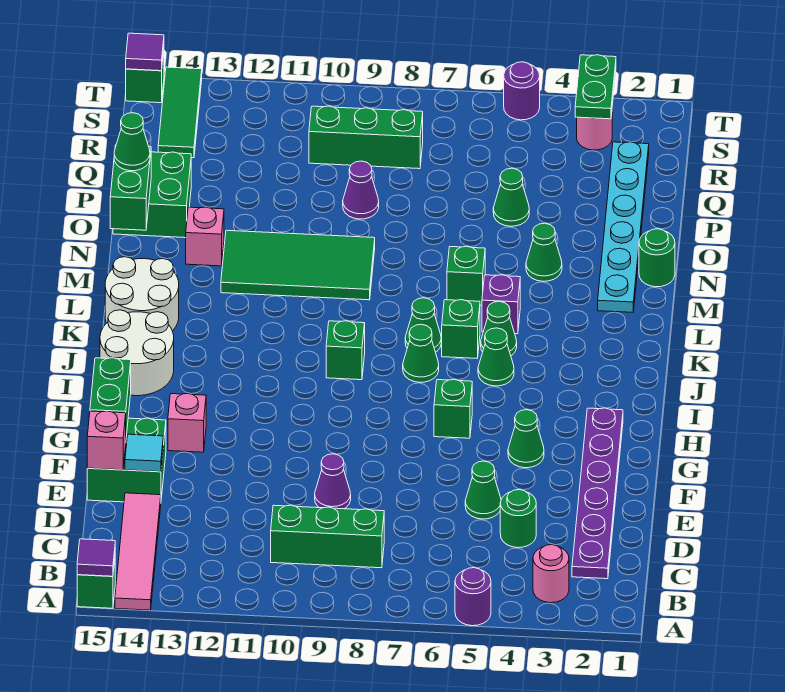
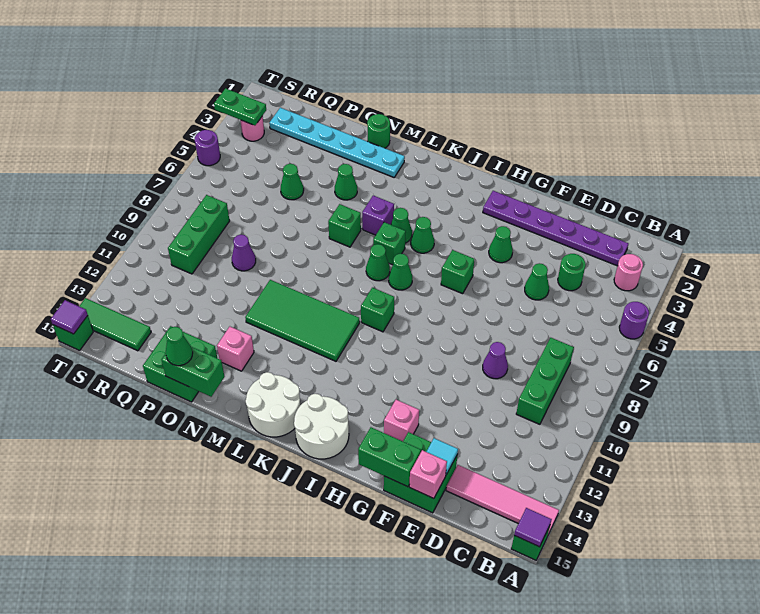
green 2x4 tile [221,230,375,300] -> green 2x4 tile turned to [245,280,360,361]

